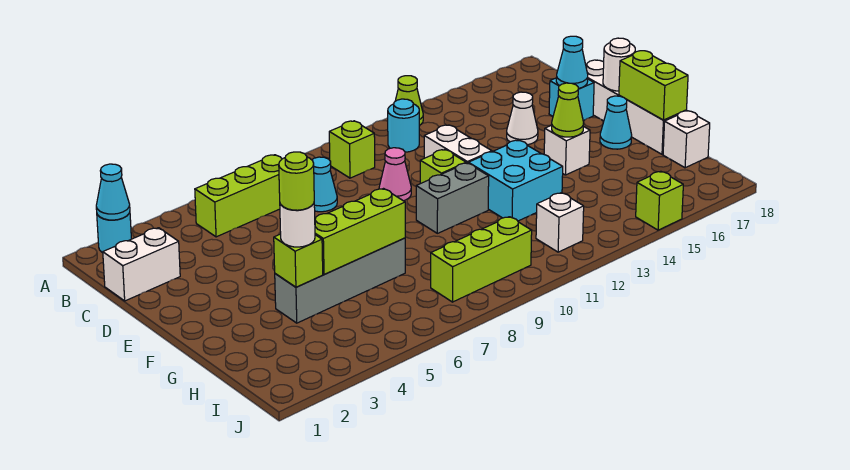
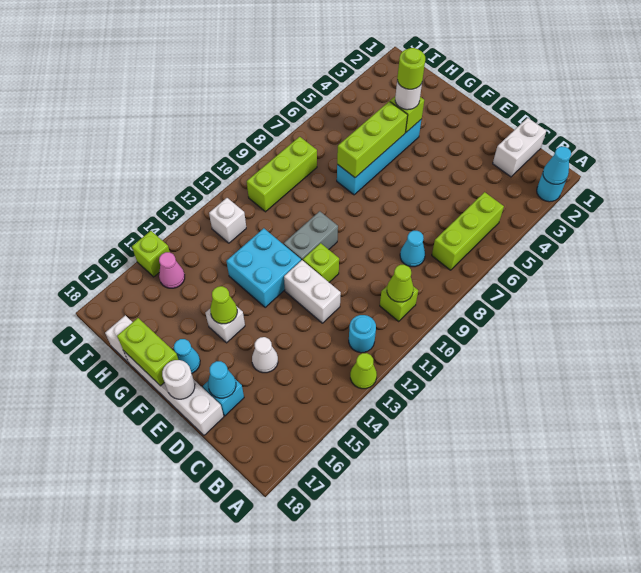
none -> lime 1x1 cone [387,265,413,302]
pink 1x1 cone [379,148,411,201] -> pink 1x1 cone moved to [159,252,185,288]
grey 1x4 brick [275,238,405,323] -> cyan 1x4 brick [337,119,422,195]

